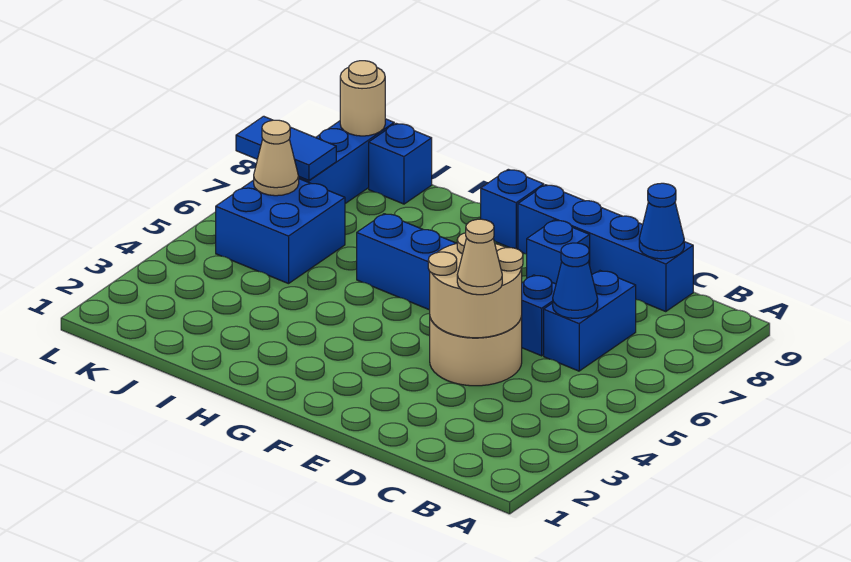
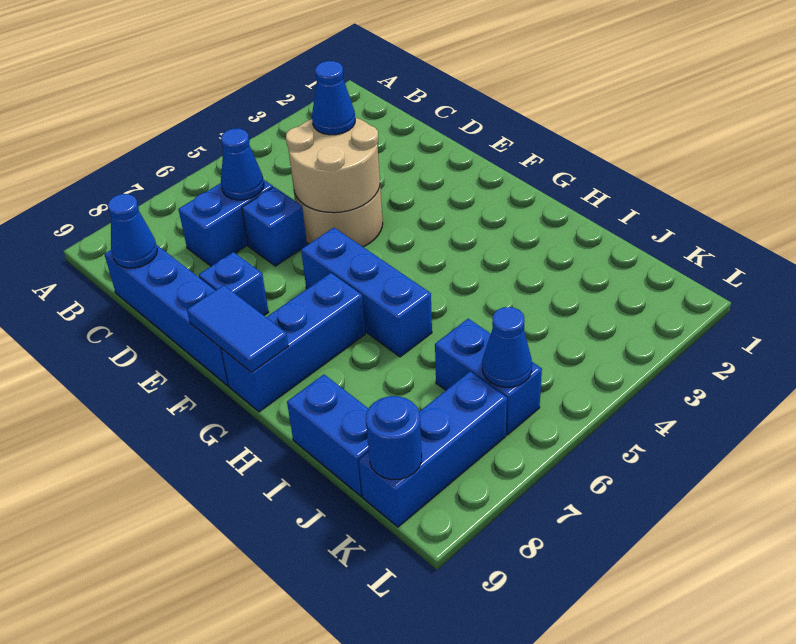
tan 1x1 cone [457,219,502,295] -> blue 1x1 cone [312,61,355,135]
blue 1x1 brick [481,169,544,249] -> blue 1x3 brick [221,273,365,412]
blue 2x2 brick [216,179,345,284] -> blue 1x2 brick [435,319,542,435]
blue 1x1 brick [369,123,432,204] -> blue 1x2 brick [287,375,369,496]
tan 1x1 cone [254,120,299,196] -> blue 1x1 cone [482,307,532,387]
blue 1x2 tile [236,116,336,180] -> blue 1x2 tile moved to [187,285,288,372]
tan 1x1 round brick [340,61,385,136] -> blue 1x1 round brick [366,396,422,480]

